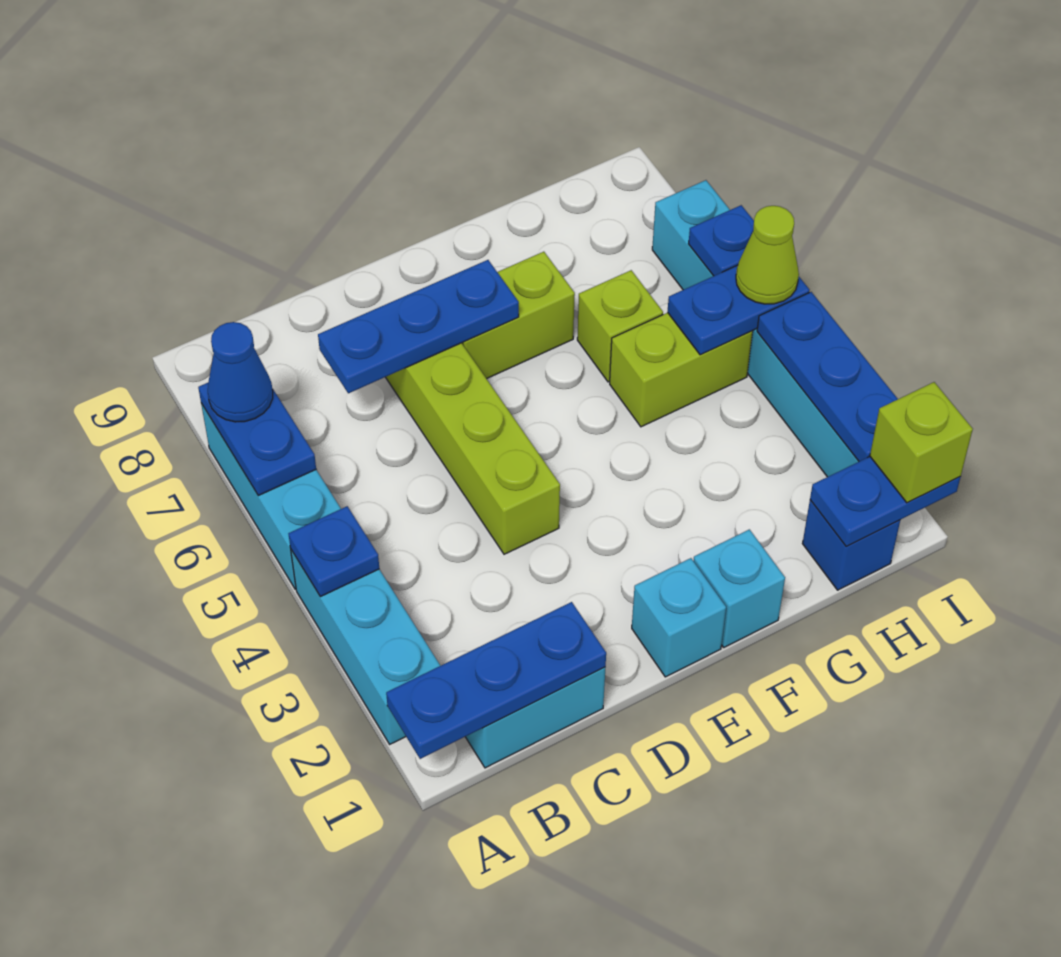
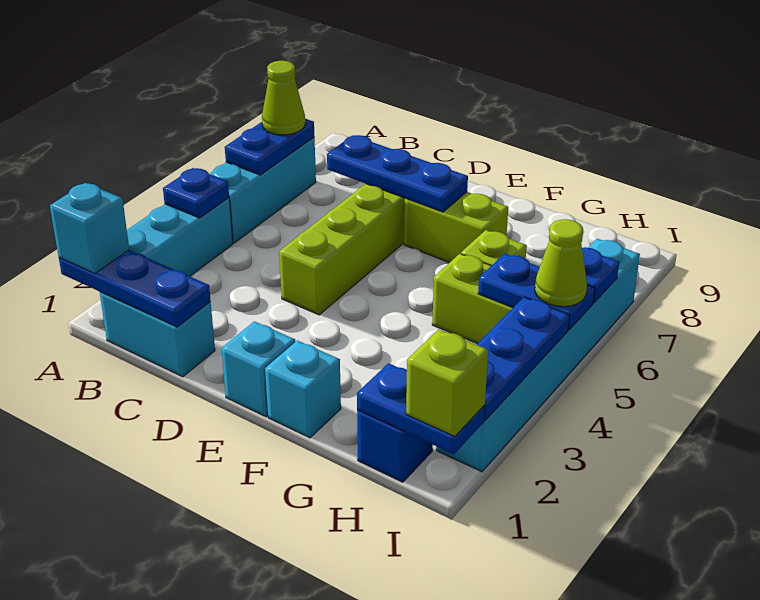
none -> cyan 1x1 brick [50,183,129,273]
blue 1x1 cone [208,322,273,422] -> lime 1x1 cone [262,61,305,135]

